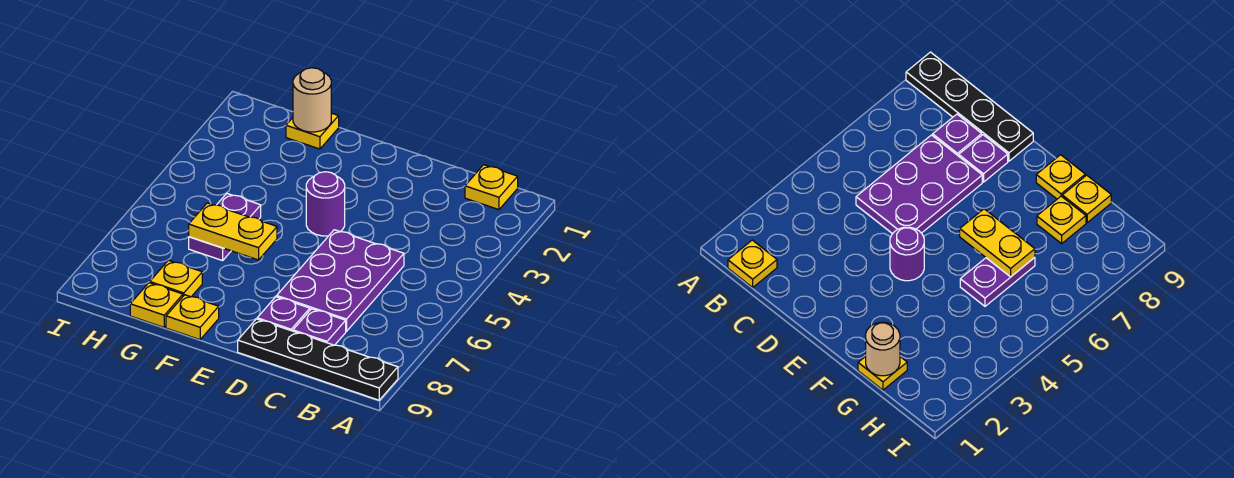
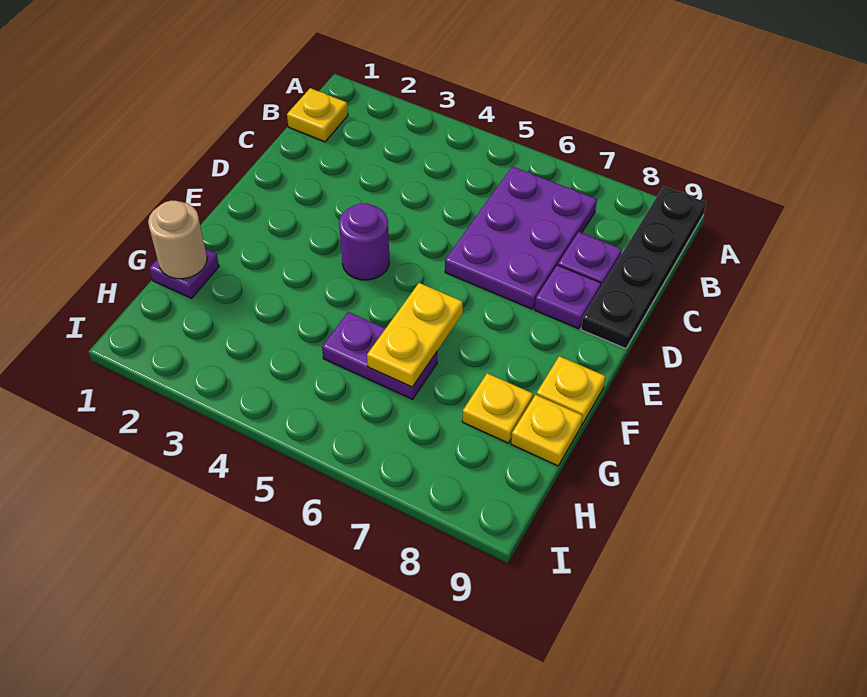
purple 2x3 plate [277,230,404,331] -> purple 2x3 plate turned to [445,166,597,309]
yellow 1x1 plate [286,113,339,149] -> purple 1x1 plate [149,249,219,298]

